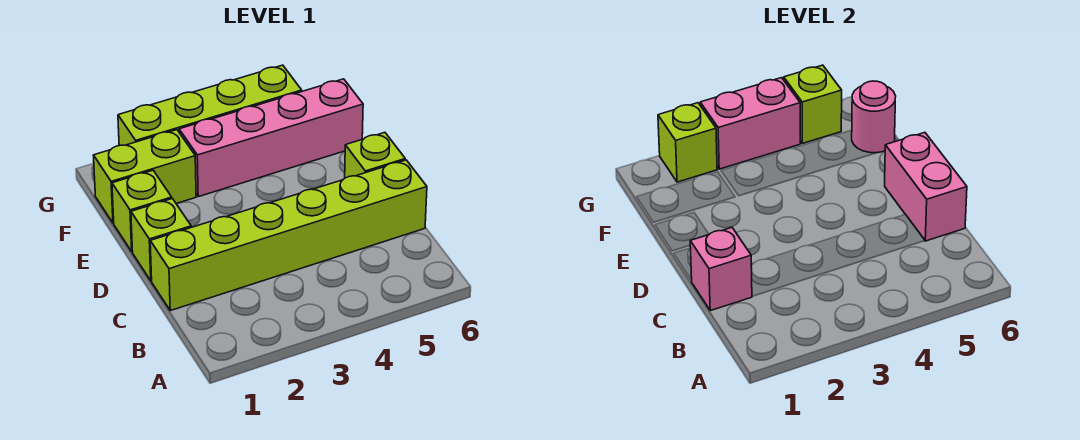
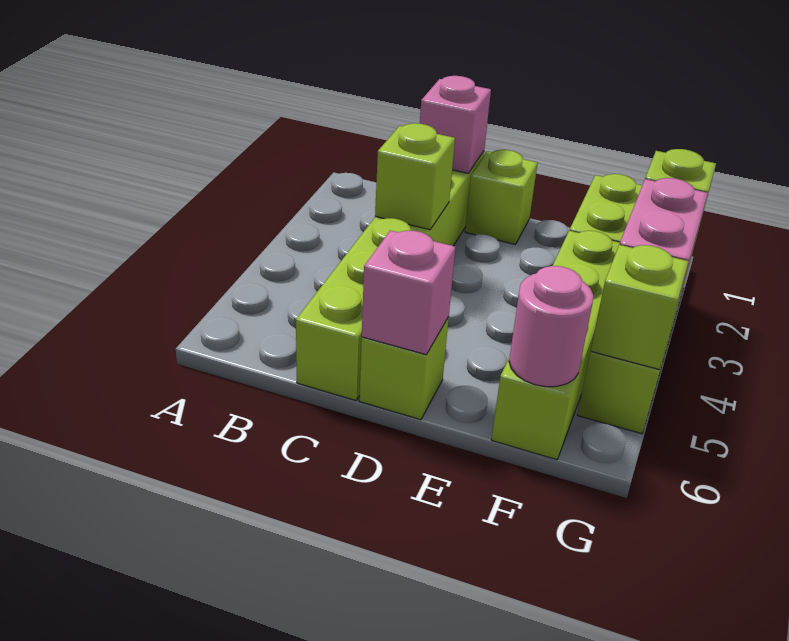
pink 1x2 brick [885,133,967,241] -> pink 1x1 brick [362,230,455,355]
lime 1x1 brick [112,170,172,252] -> lime 1x1 brick moved to [375,123,455,230]
pink 1x4 brick [179,79,363,197] -> lime 1x4 brick [491,231,620,460]

